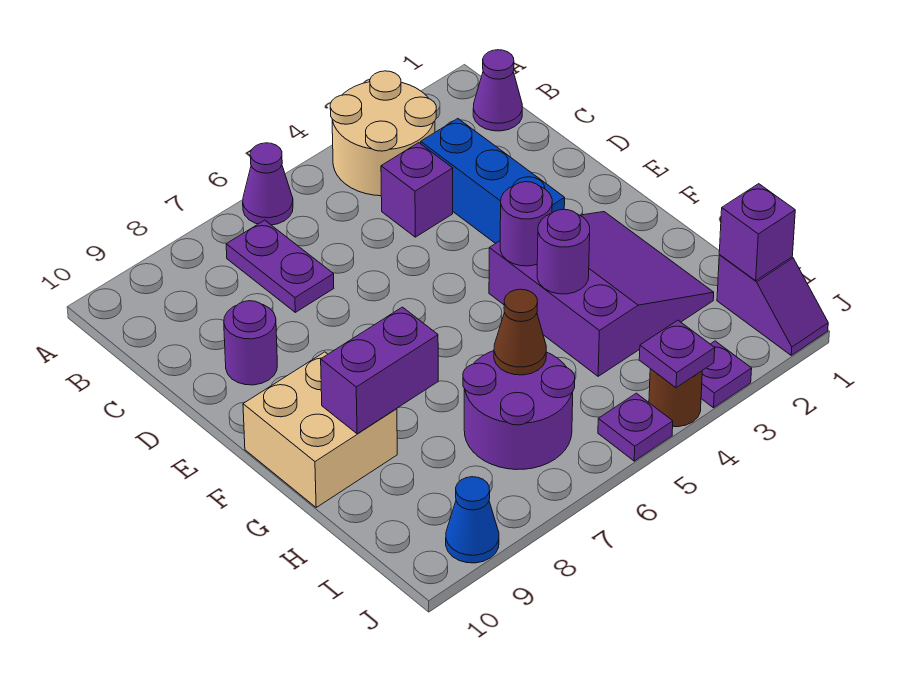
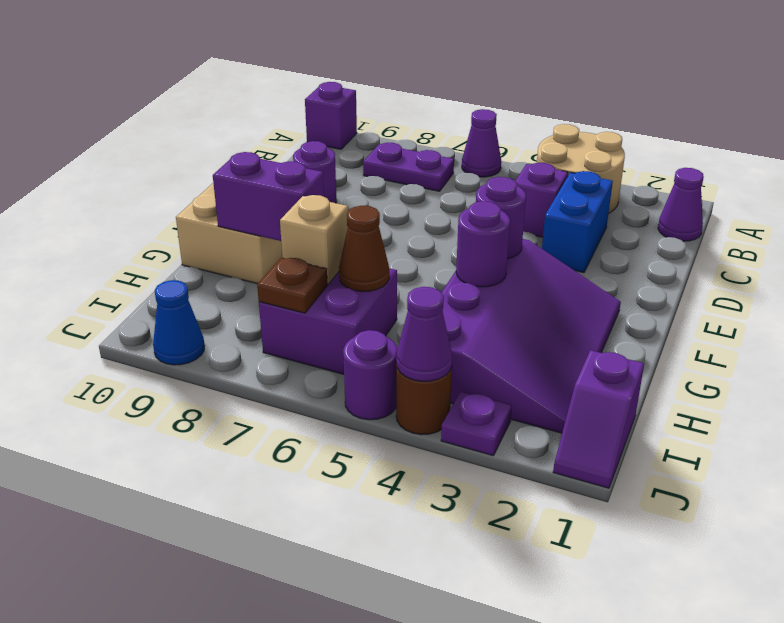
purple 1x2 plate [226,220,334,312] -> purple 1x2 plate turned to [363,143,454,191]
blue 1x3 brick [421,119,565,244] -> blue 1x2 brick [542,171,613,273]
purple 3x3 slope [489,212,714,376] -> purple 3x4 slope [441,239,621,433]
purple 2x2 round brick [463,351,575,470] -> purple 2x2 brick [259,268,397,374]
none -> tan 1x1 brick [280,195,348,284]
purple 1x1 brick [719,184,795,281] -> purple 1x1 brick moved to [305,82,357,149]
none -> brown 1x1 plate [257,258,328,313]
purple 1x1 plate [639,320,715,388] -> purple 1x1 cone [396,287,452,381]
purple 1x1 plate [598,393,673,461] -> purple 1x1 round brick [343,330,397,420]

